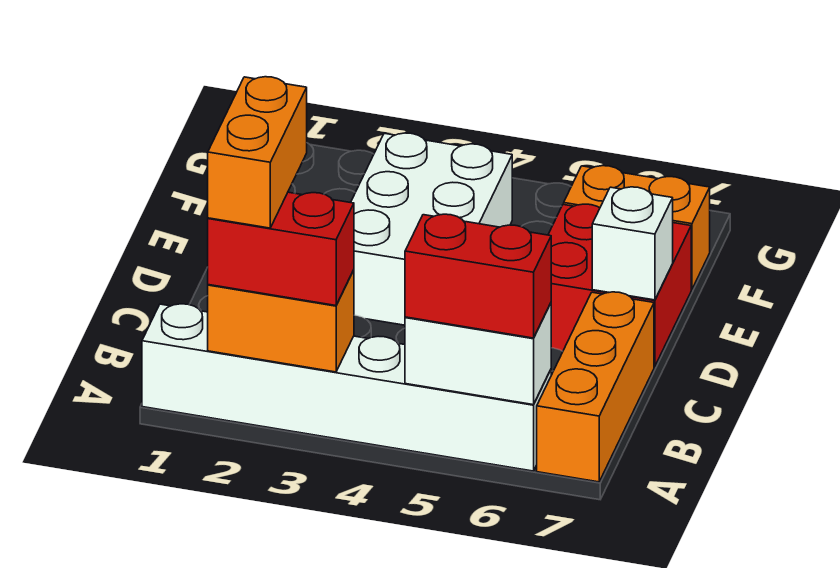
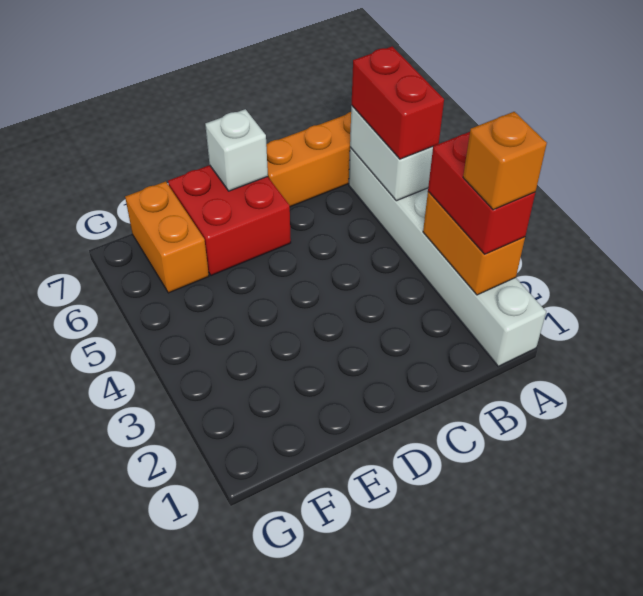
orange 1x2 brick [208,77,307,228] -> orange 1x1 brick [463,112,547,210]
white 2x3 brick [351,133,512,325] -> none

